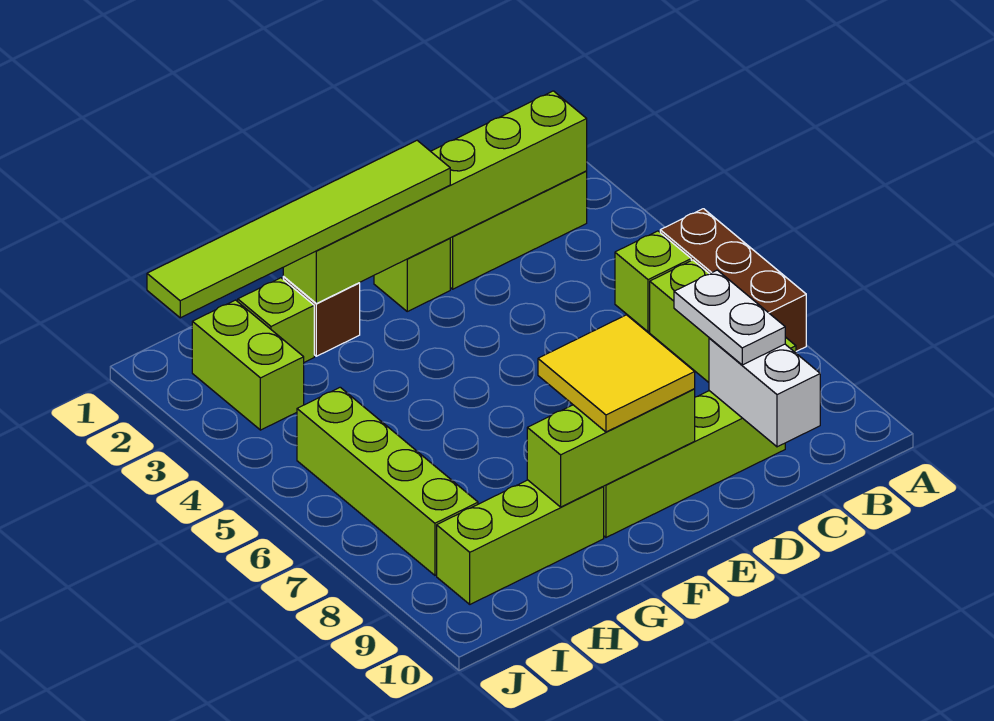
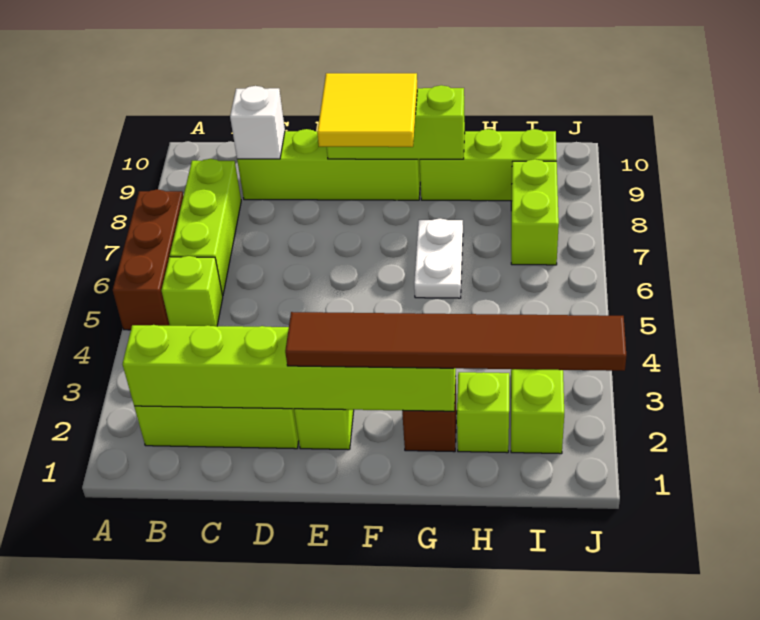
white 1x2 plate [674,270,785,365] -> white 1x2 plate moved to [414,218,463,298]
white 1x2 brick [709,338,820,447] -> white 1x1 brick [230,86,285,159]
lime 1x6 tile [147,141,450,318] -> brown 1x6 tile [285,312,626,371]
lime 1x4 brick [297,387,478,575] -> lime 1x2 brick [511,159,559,265]

